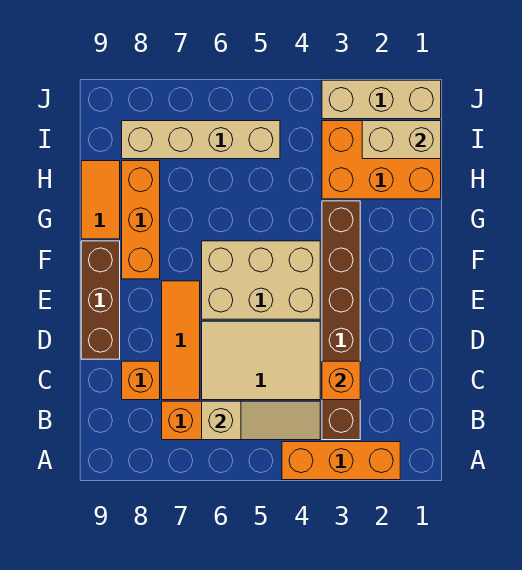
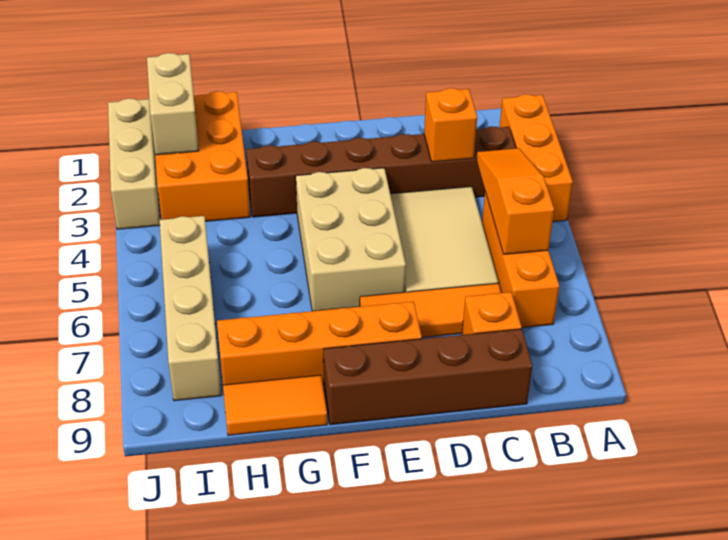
tan 1x3 slope [202,401,320,440] -> orange 1x3 slope [476,148,554,254]
brown 1x3 brick [81,241,120,359] -> brown 1x4 brick [323,329,532,425]
orange 1x3 brick [122,161,160,279] -> orange 1x4 brick [217,301,422,385]

